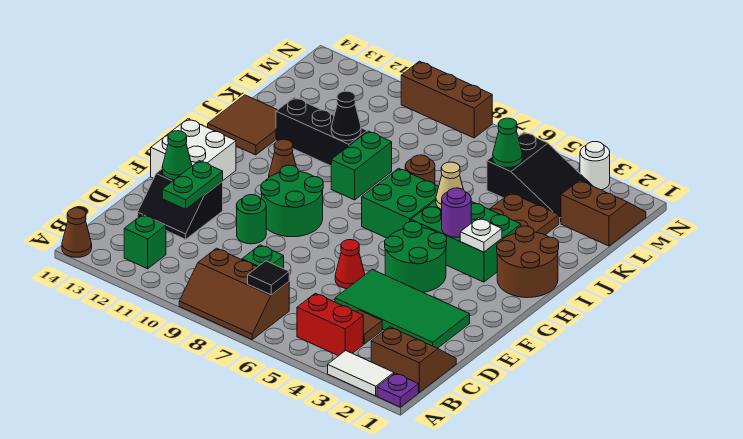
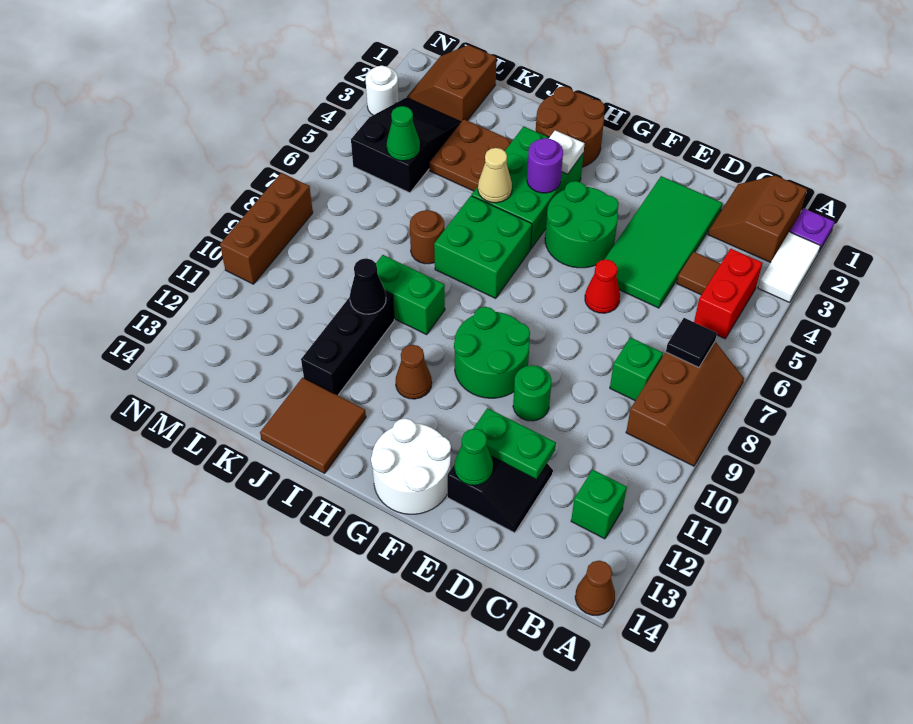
white 2x2 brick [151,119,236,180] -> white 2x2 round brick [371,418,451,514]

